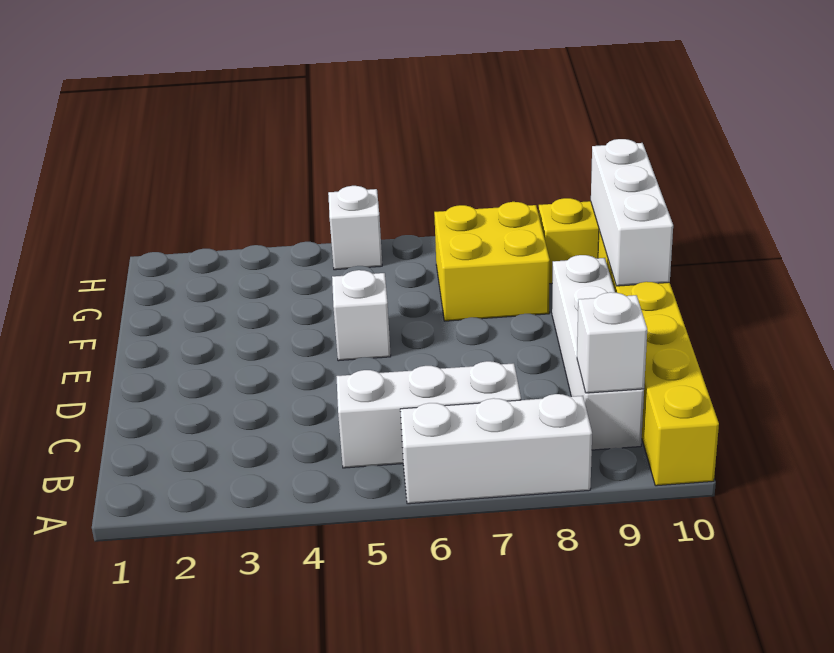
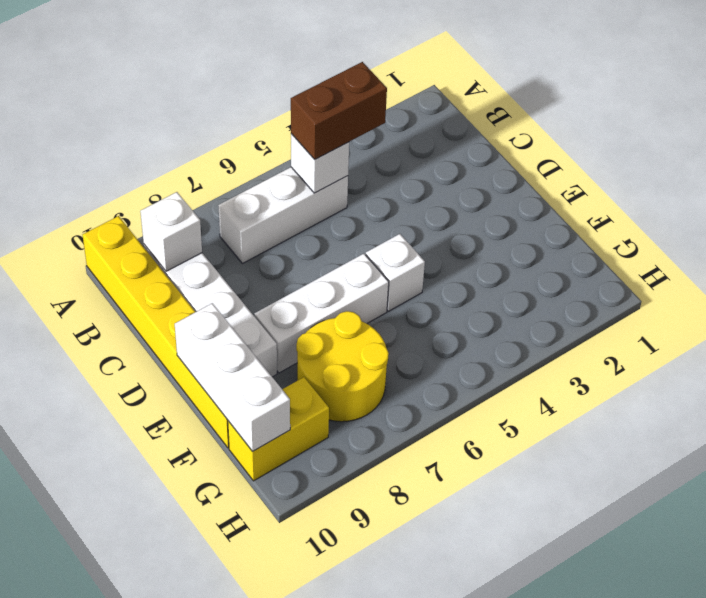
white 1x3 brick [400,394,592,504] -> white 1x3 brick moved to [254,254,389,373]
none -> brown 1x2 brick [291,62,387,159]
yellow 2x2 brick [434,202,550,321] -> yellow 2x2 round brick [296,311,389,422]
white 1x1 brick [328,186,382,270] -> white 1x1 brick moved to [291,134,349,193]

